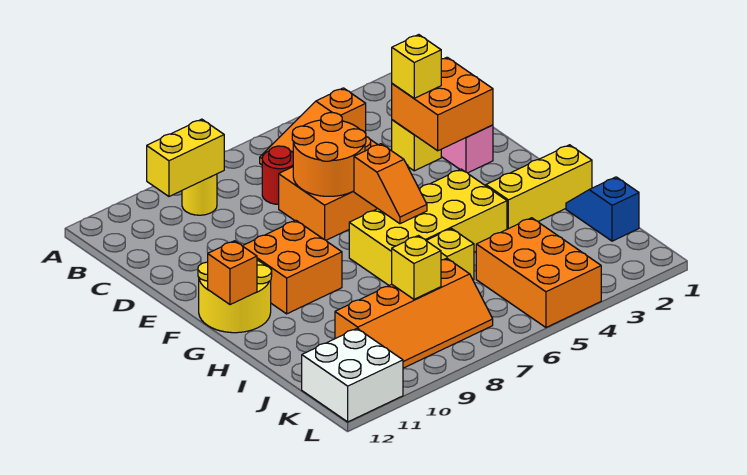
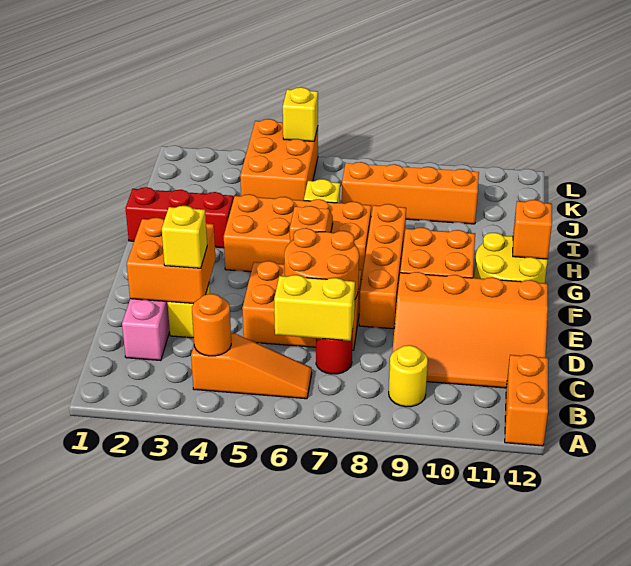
none -> orange 1x2 brick [505,355,548,446]
none -> orange 1x1 round brick [192,294,231,356]
yellow 1x2 brick [147,119,224,196] -> yellow 1x2 brick moved to [274,275,355,341]
none -> orange 3x4 slope [392,272,548,388]
none -> orange 1x4 brick [359,204,406,329]
yellow 2x4 brick [349,169,507,285] -> orange 2x4 brick [224,194,371,280]
yellow 1x3 brick [486,145,592,229] -> red 1x3 brick [126,187,233,248]
blue 1x2 slope [566,177,639,241] -> none
yellow 1x1 brick [392,236,441,299] -> yellow 1x1 brick moved to [283,87,318,141]
white 2x2 brick [302,329,403,422] -> none

